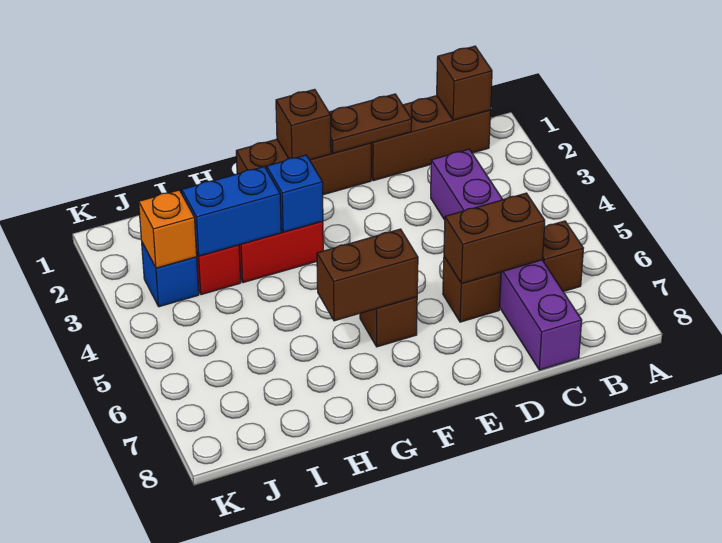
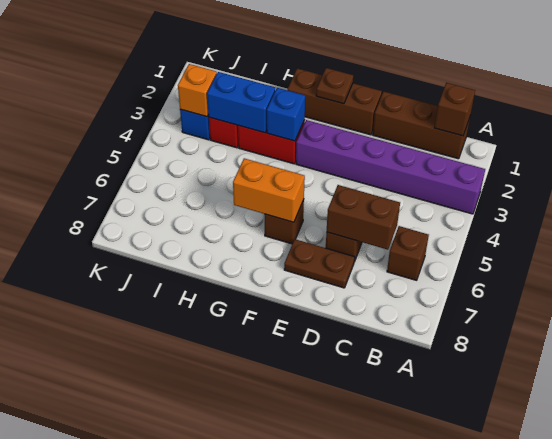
purple 1x6 brick [431,149,582,370] -> purple 1x6 brick turned to [296,120,485,214]
brown 1x2 plate [329,94,412,153] -> brown 1x2 plate moved to [284,239,355,288]
brown 1x1 brick [276,89,331,160] -> brown 1x1 plate [316,68,353,104]
brown 1x2 brick [317,229,418,321] -> orange 1x2 brick [233,158,305,222]

